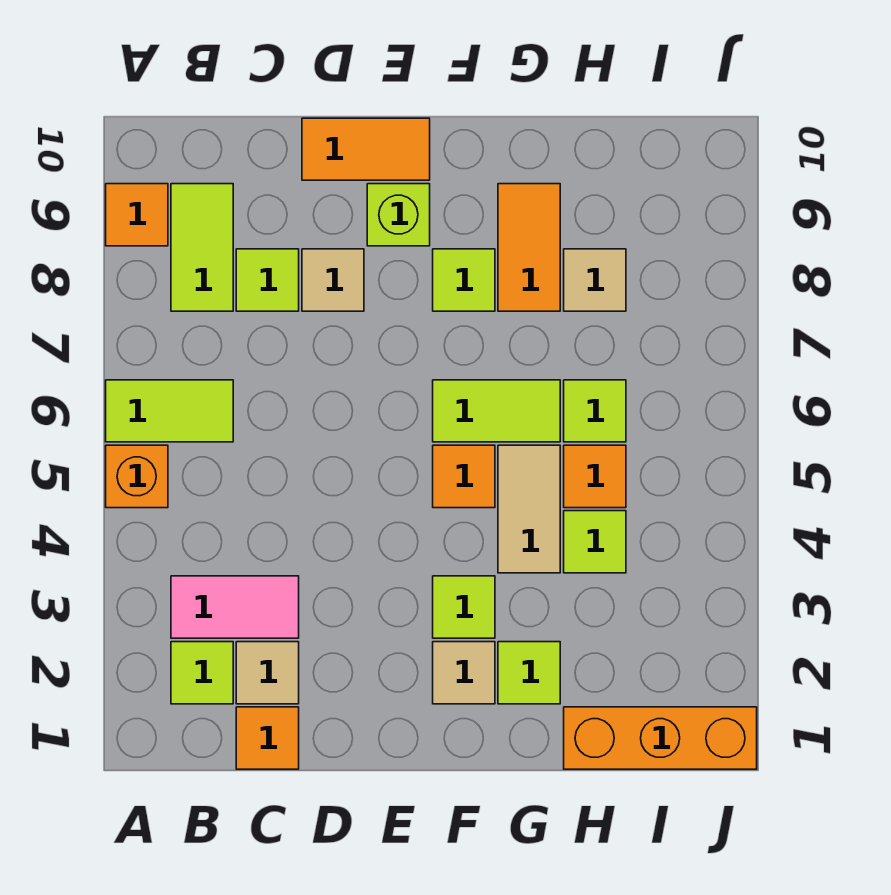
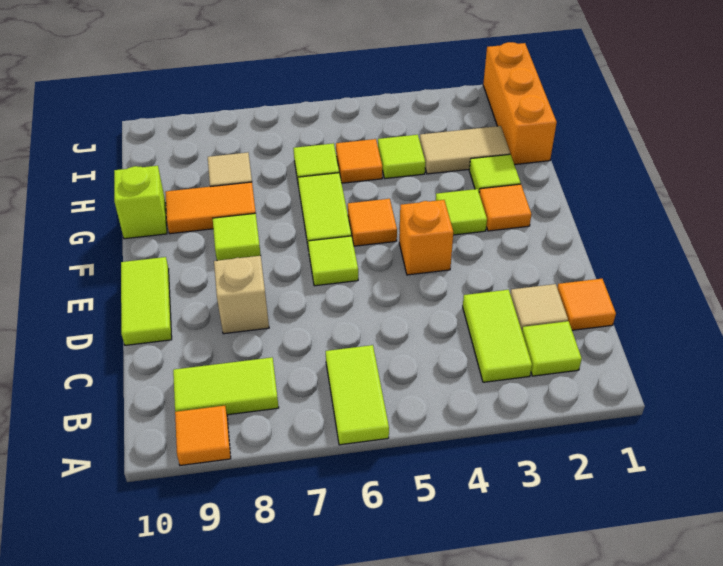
orange 1x1 brick [106,445,168,508] -> orange 1x1 brick moved to [399,200,453,275]
pink 1x2 tile [171,576,299,638] -> lime 1x2 tile [463,290,532,382]
lime 1x1 tile [236,249,299,311] -> lime 1x1 tile moved to [308,236,358,286]
tan 1x1 tile [302,249,364,311] -> tan 1x1 brick [214,256,269,334]
orange 1x2 tile [302,118,430,180] -> lime 1x2 tile [121,257,172,345]
lime 1x1 brick [367,184,430,246] -> lime 1x1 brick moved to [114,166,167,239]
tan 1x1 tile [433,642,495,704] -> orange 1x1 tile [479,184,531,231]
tan 1x2 tile [498,445,560,573] -> tan 1x2 tile moved to [420,126,510,174]

